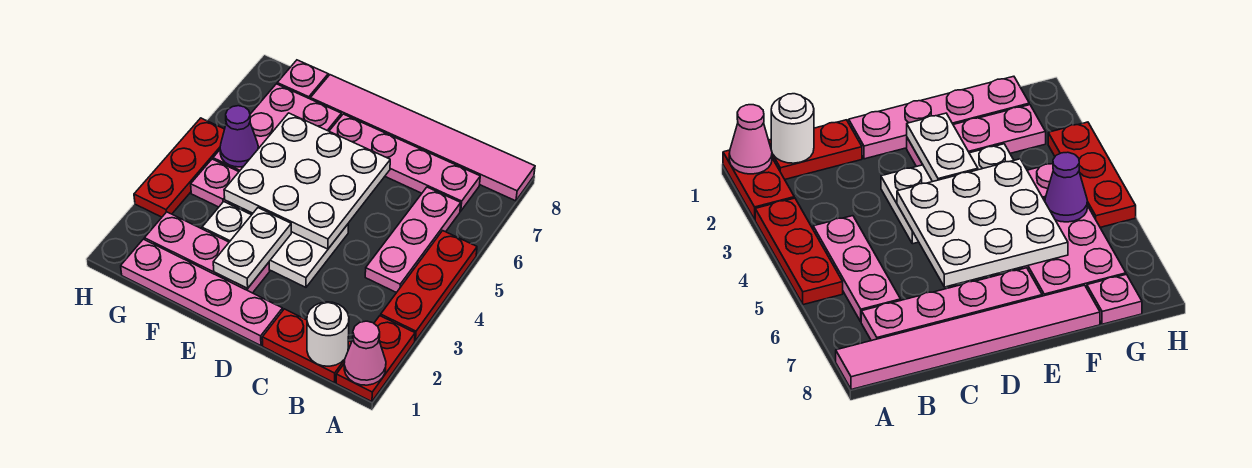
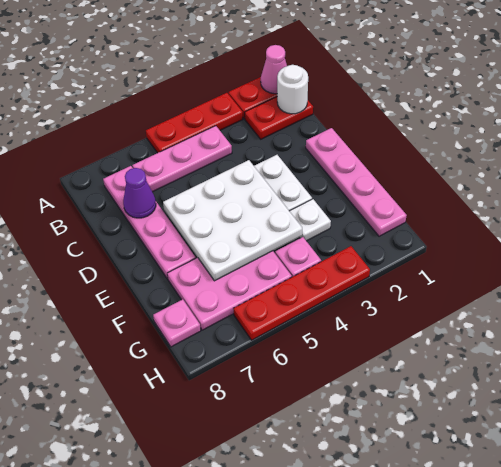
pink 1x6 tile [310,75,535,201] -> none
red 1x2 plate [262,309,351,383] -> red 1x2 plate turned to [245,97,313,139]
pink 1x3 plate [144,212,270,293] -> none
white 1x2 plate [213,208,291,288] -> none
purple 1x1 cone [220,106,258,167] -> purple 1x1 cone moved to [123,168,156,218]
red 1x3 plate [134,118,225,217] -> red 1x4 plate [233,246,370,340]

